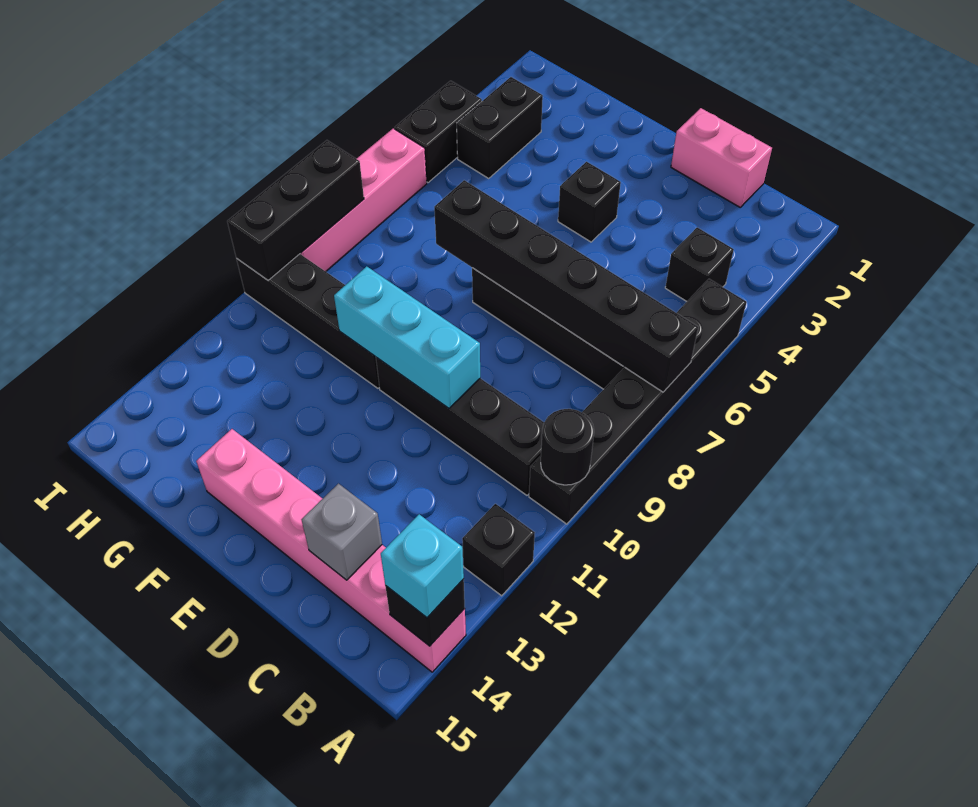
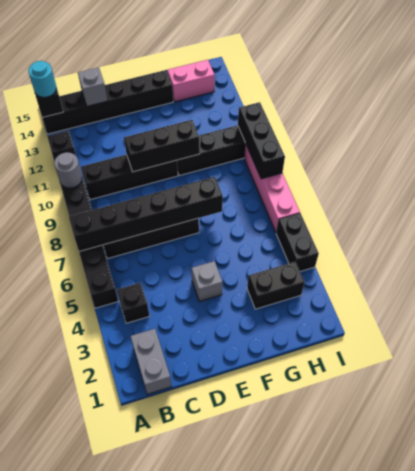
black 1x1 round brick [541,409,594,485] -> grey 1x1 round brick [54,152,82,188]
pink 1x6 brick [196,429,466,672] -> black 1x6 brick [42,70,173,134]
cyan 1x1 brick [381,514,464,618] -> cyan 1x1 round brick [28,61,56,97]
none -> grey 1x2 brick [131,329,172,395]
pink 1x2 brick [671,108,772,207] -> pink 1x2 brick moved to [168,60,215,102]
cyan 1x3 brick [334,266,480,408] -> black 1x3 brick [124,120,200,172]
black 1x1 brick [558,162,621,242] -> grey 1x1 brick [191,261,222,301]
black 1x2 brick [457,77,543,178] -> black 1x2 brick turned to [247,262,304,309]

